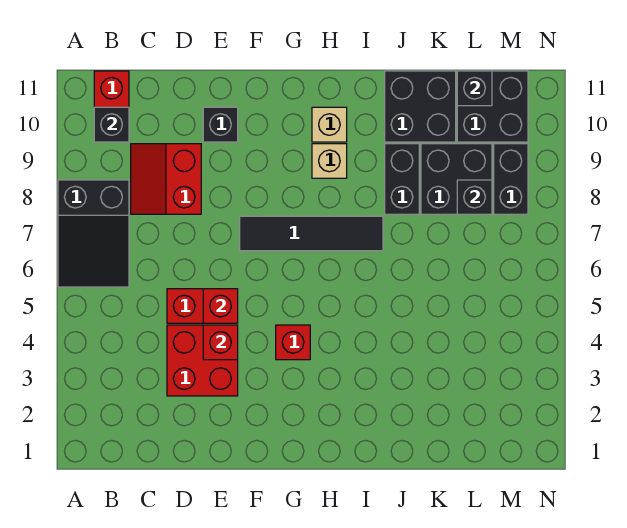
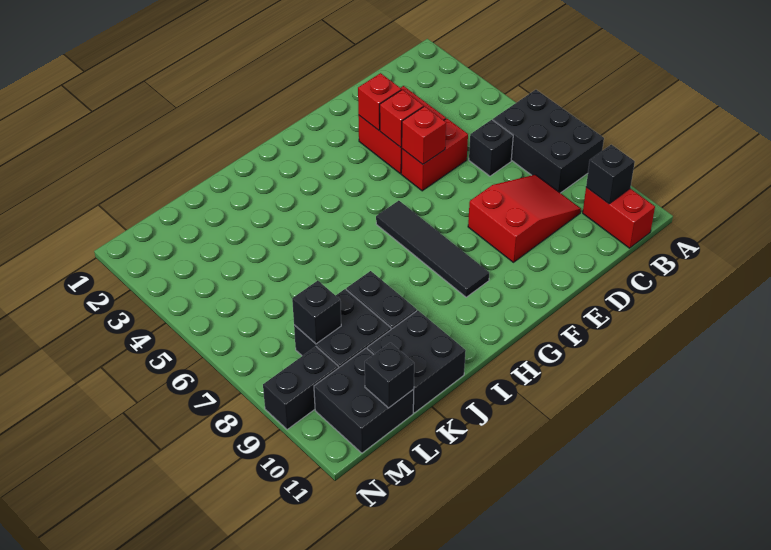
black 2x3 slope [58,180,129,287] -> black 2x3 brick [493,90,604,193]
red 2x2 slope [131,144,201,214] -> red 2x3 slope [468,175,581,262]
black 1x1 brick [203,107,238,142] -> black 1x1 brick moved to [469,120,513,176]
black 1x4 tile [240,216,383,251] -> black 1x4 tile turned to [376,201,489,297]
red 1x1 brick [276,325,310,360] -> red 1x1 brick moved to [358,73,401,130]
tan 1x1 brick [312,144,347,178] -> none
tan 1x1 brick [312,107,347,142] -> none
black 1x2 brick [494,144,528,214] -> black 1x2 brick turned to [263,347,339,430]

